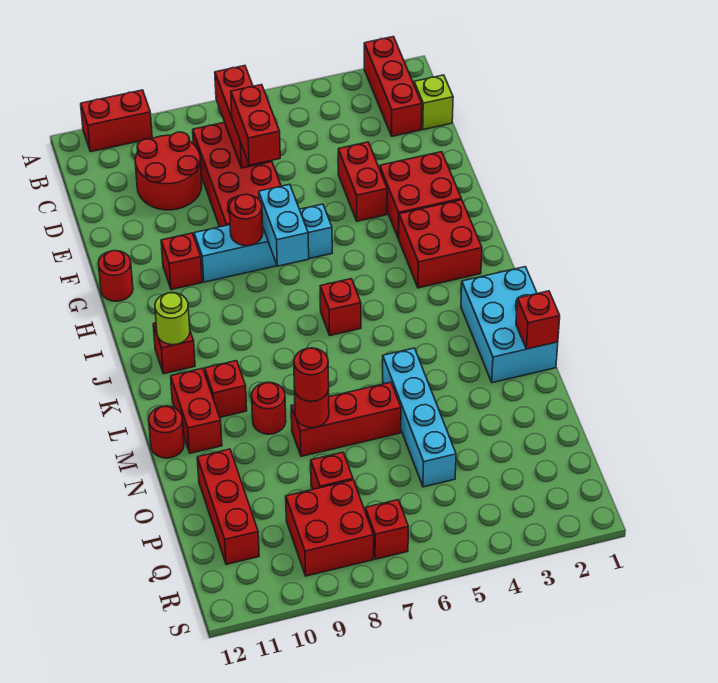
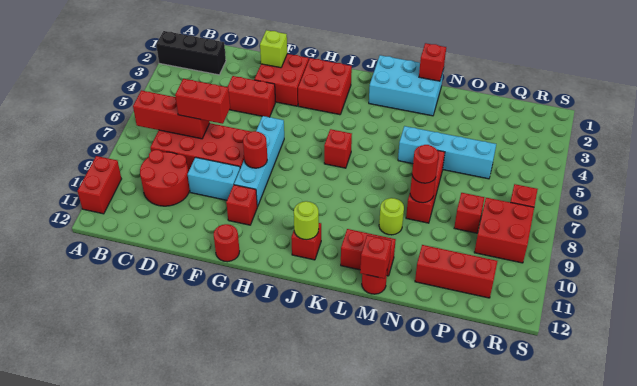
red 1x3 brick [364,37,422,136] -> black 1x3 brick [156,31,226,75]
lime 1x1 brick [414,75,453,130] -> lime 1x1 brick moved to [260,30,287,68]
cyan 1x2 brick [259,184,309,266] -> cyan 1x2 brick moved to [188,157,240,200]
red 1x1 brick [205,361,247,417] -> red 1x1 brick moved to [360,235,392,278]
red 1x1 round brick [252,382,286,434] -> lime 1x1 round brick [379,198,404,235]

